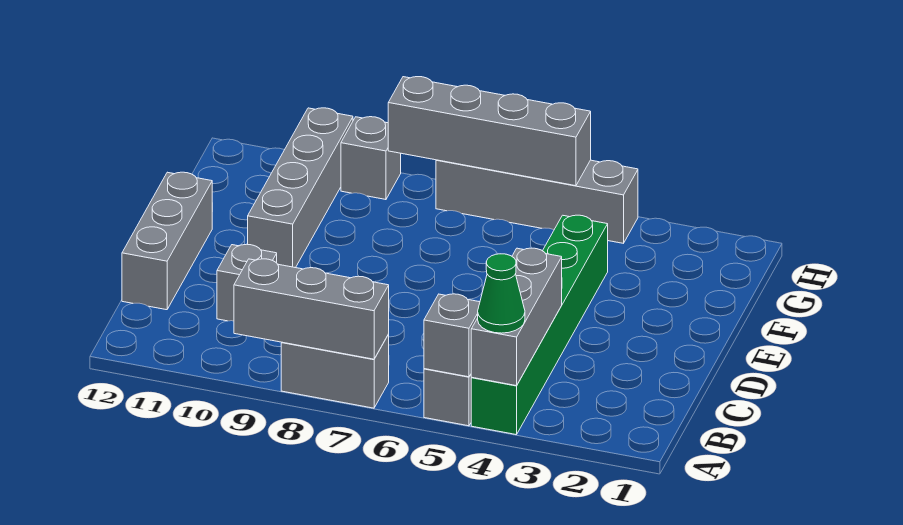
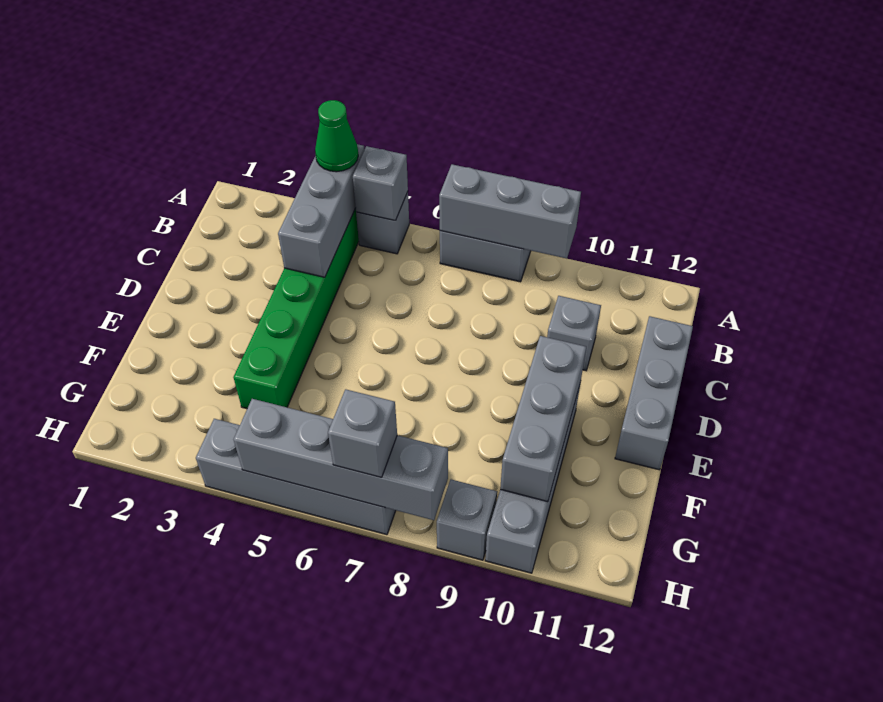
none -> grey 1x3 brick [500,336,586,502]
none -> grey 1x1 brick [328,389,397,477]

